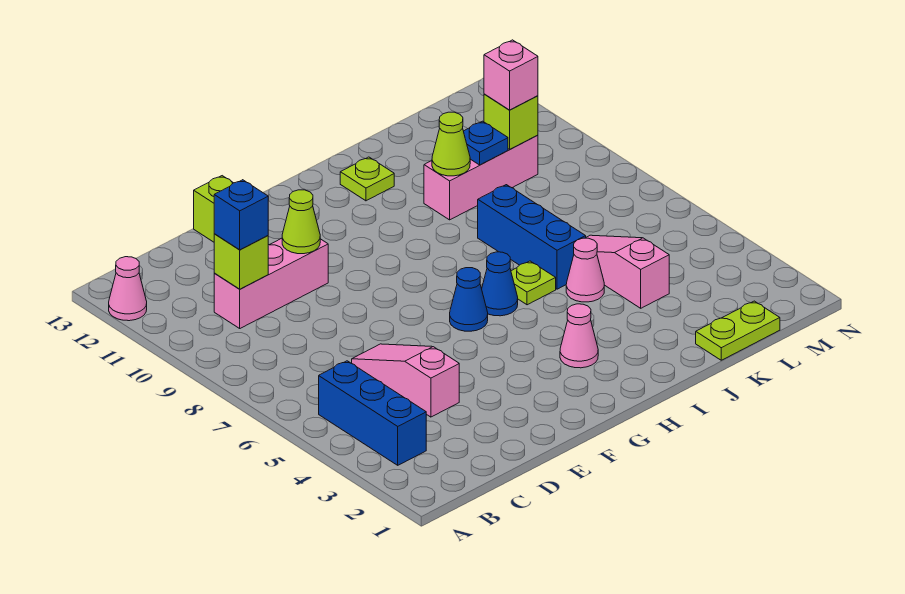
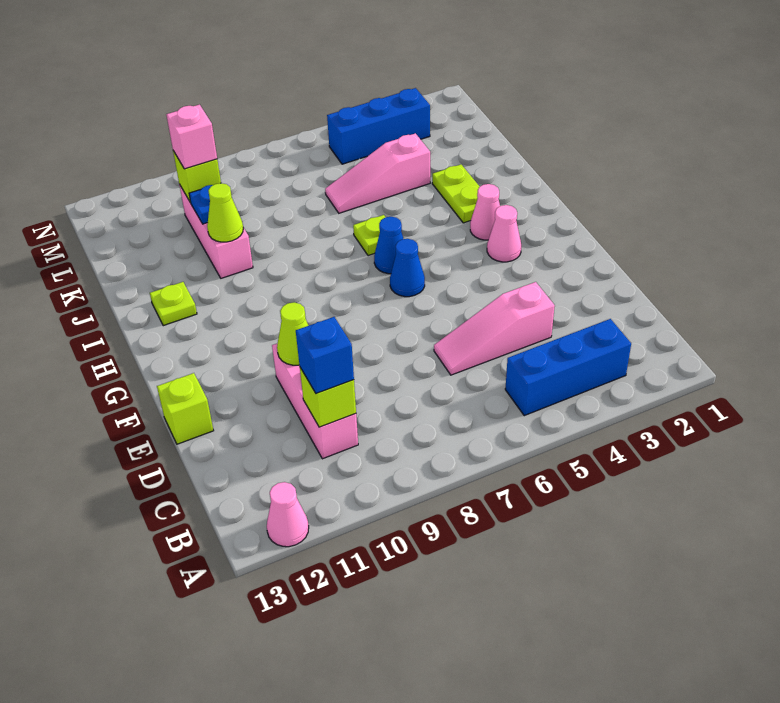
pink 1x1 cone [566,238,604,302] -> pink 1x1 cone moved to [487,205,521,262]
blue 1x3 brick [478,185,586,289] -> blue 1x3 brick moved to [327,88,430,164]
lime 1x2 plate [696,301,780,360] -> lime 1x2 plate moved to [432,164,480,223]

